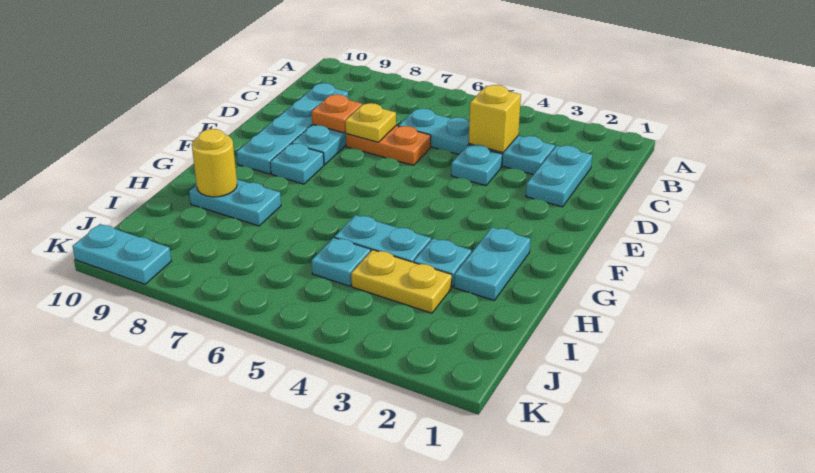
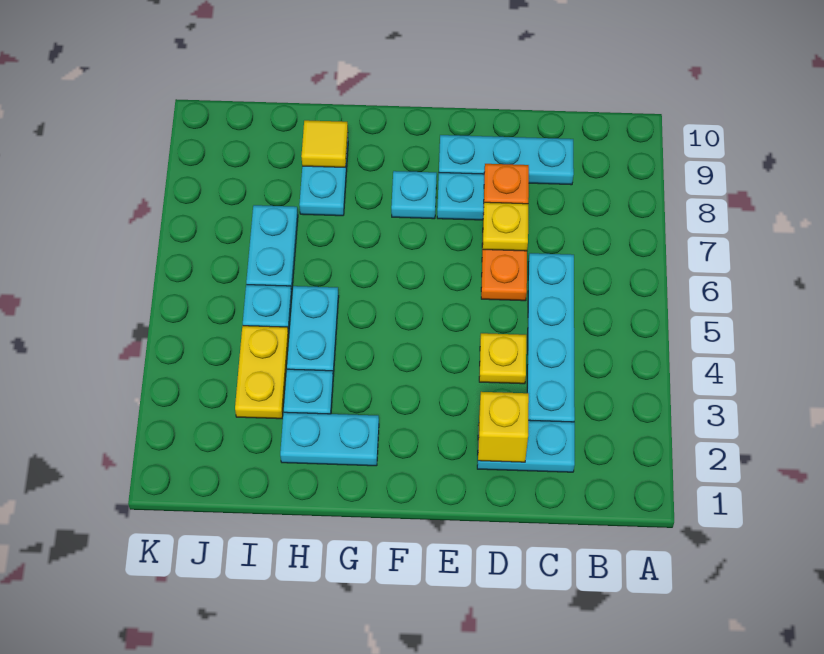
yellow 1x1 brick [469,85,521,153] -> yellow 1x1 brick moved to [478,392,529,462]
cyan 1x4 plate [237,83,348,174] -> cyan 1x3 plate [439,135,574,185]
cyan 1x1 plate [451,145,503,186] -> yellow 1x1 plate [479,333,526,384]
yellow 1x1 round brick [192,129,237,197] -> yellow 1x1 tile [301,120,348,168]
cyan 1x2 plate [73,224,171,284] -> cyan 1x2 plate moved to [246,205,298,291]

